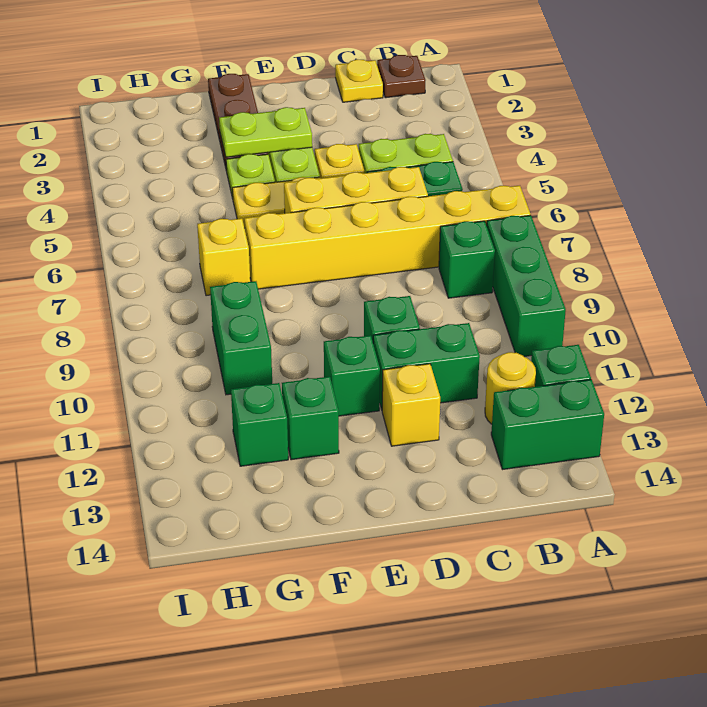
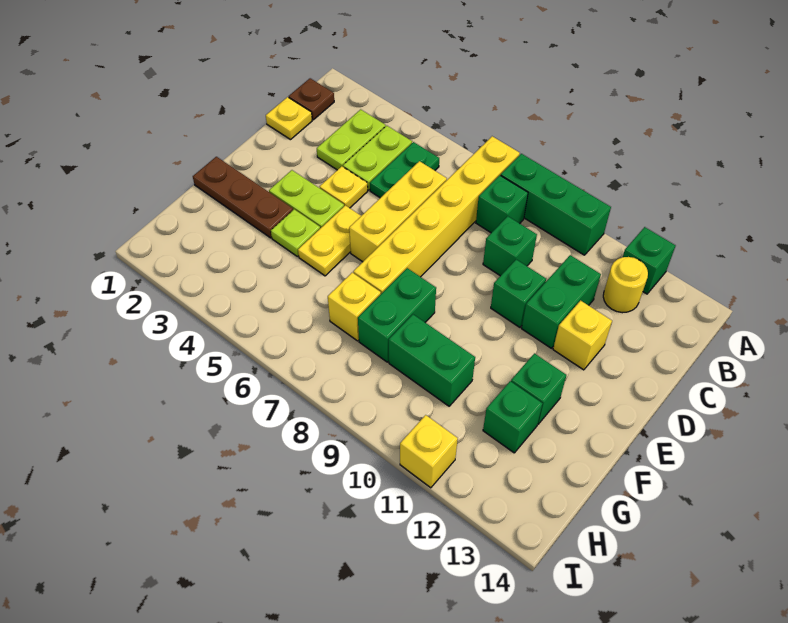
green 1x2 brick [491,380,604,470] -> green 1x2 brick moved to [358,268,436,362]
lime 1x2 plate [219,107,312,157] -> lime 1x2 plate moved to [317,109,386,170]
green 1x1 brick [324,335,380,416] -> green 1x1 brick moved to [483,216,537,276]
none -> yellow 1x1 brick [400,415,458,488]

